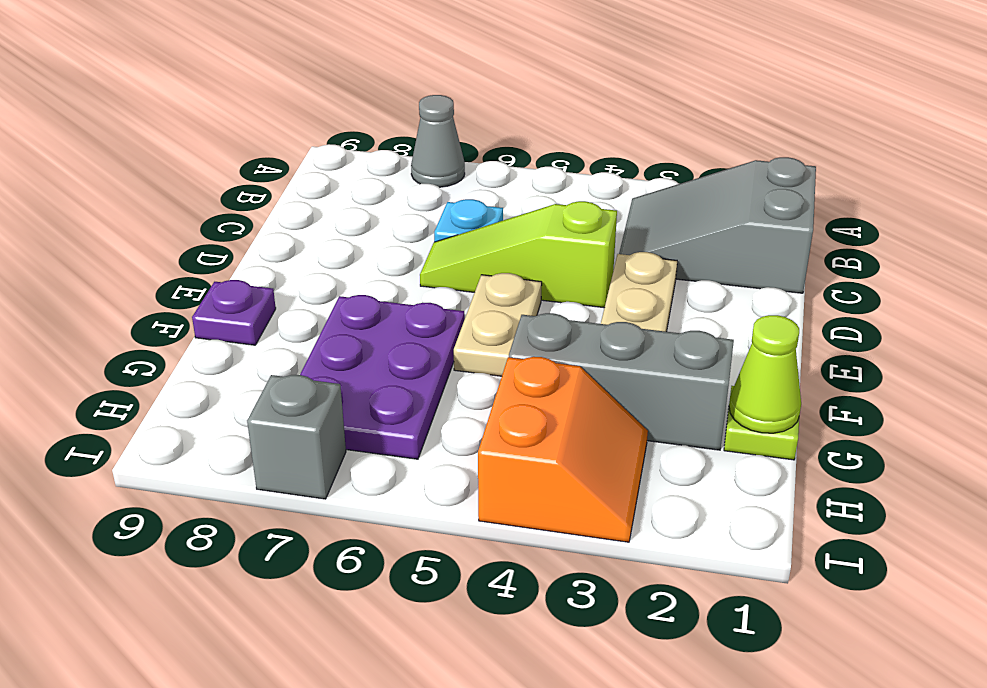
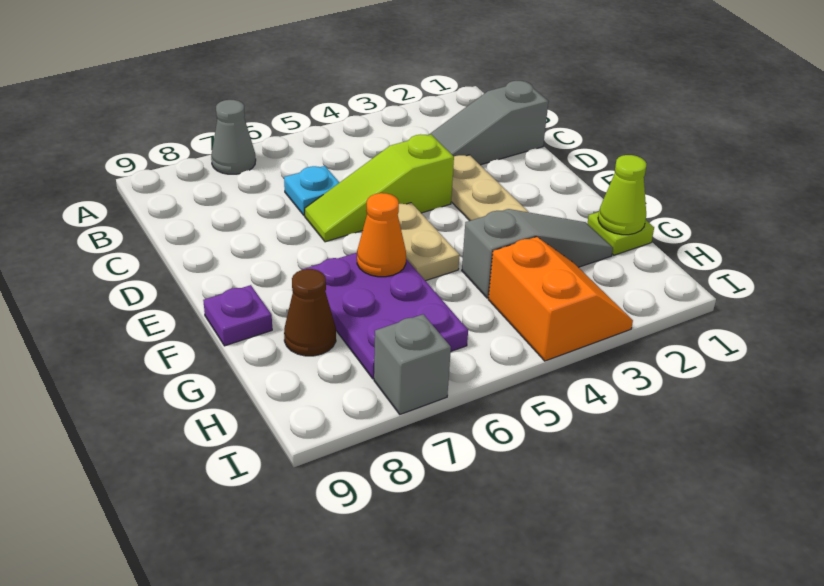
grey 2x3 slope [619,157,816,293] -> grey 1x3 slope [429,81,548,165]
none -> orange 1x1 cone [357,193,406,277]
grey 1x3 brick [509,313,734,450] -> grey 1x3 slope [462,209,613,298]
none -> brown 1x1 cone [284,269,336,356]

